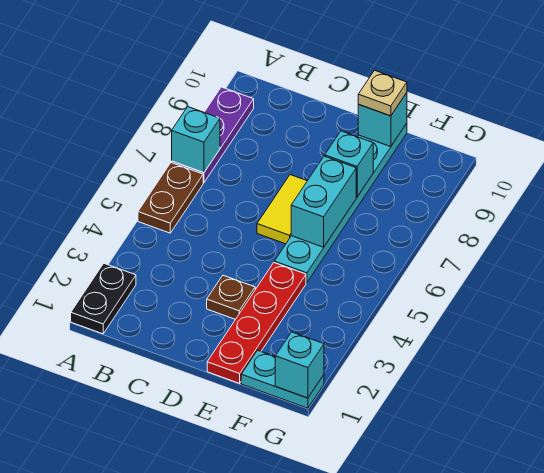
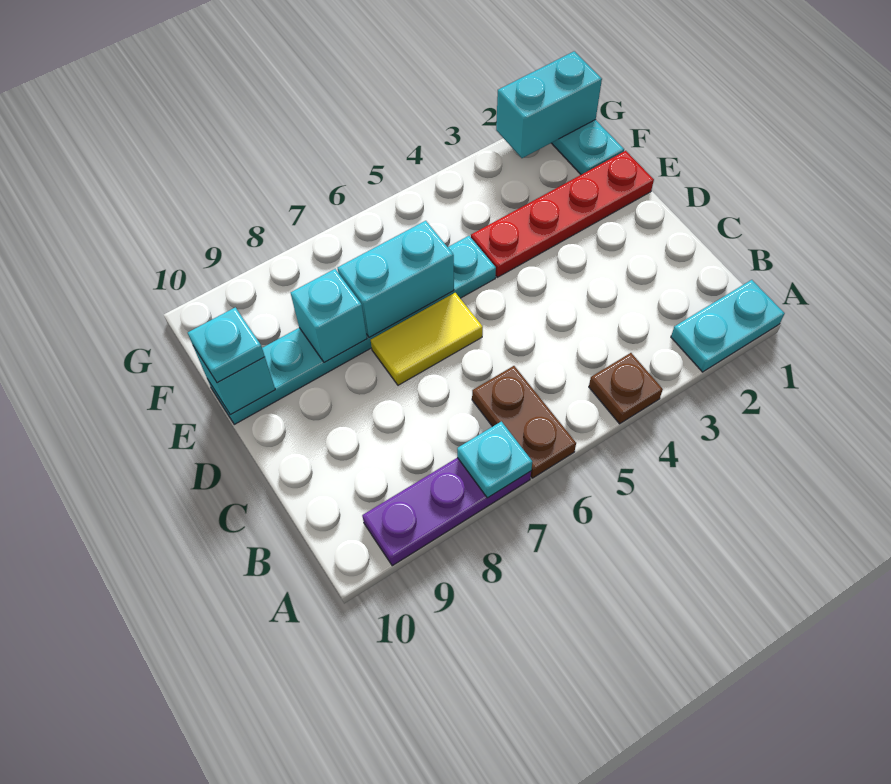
black 1x2 plate [71,263,136,334] -> cyan 1x2 plate [671,280,785,372]
brown 1x2 plate [138,163,203,233] -> brown 1x2 plate turned to [472,366,576,478]
cyan 1x1 brick [172,107,220,173] -> cyan 1x1 plate [457,421,532,498]
brown 1x1 plate [207,275,255,319] -> brown 1x1 plate moved to [589,353,663,424]
tan 1x1 plate [358,70,407,116] -> cyan 1x1 plate [188,307,265,383]
cyan 1x1 brick [275,332,324,398] -> cyan 1x2 brick [496,51,602,158]

